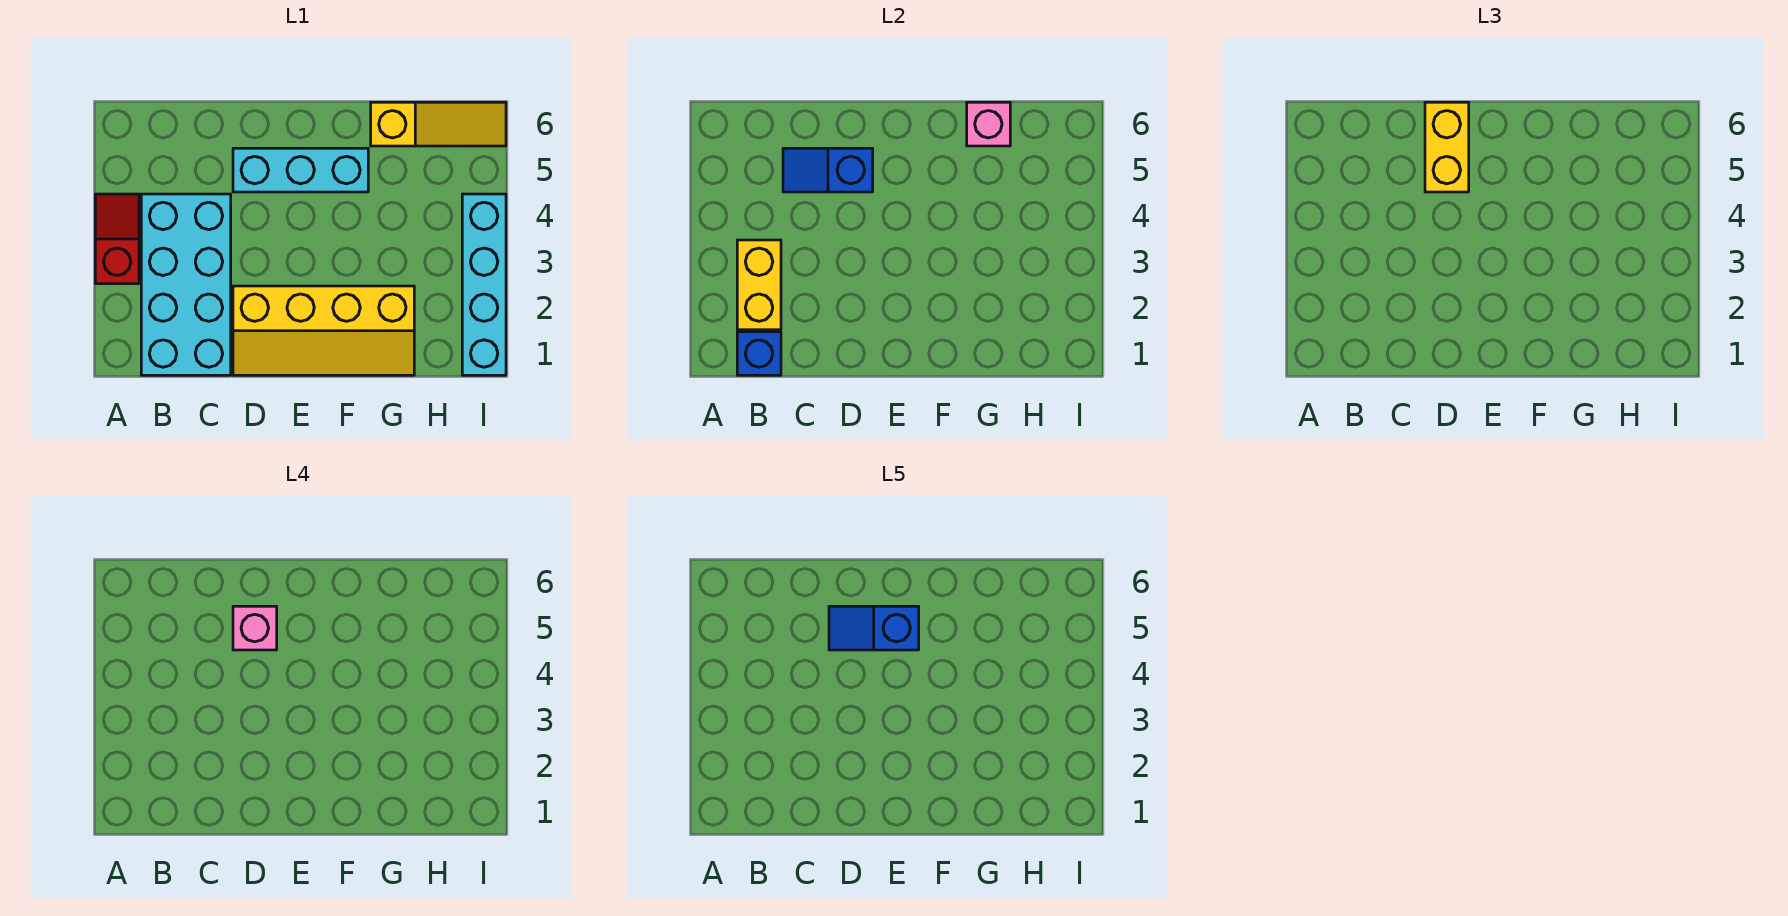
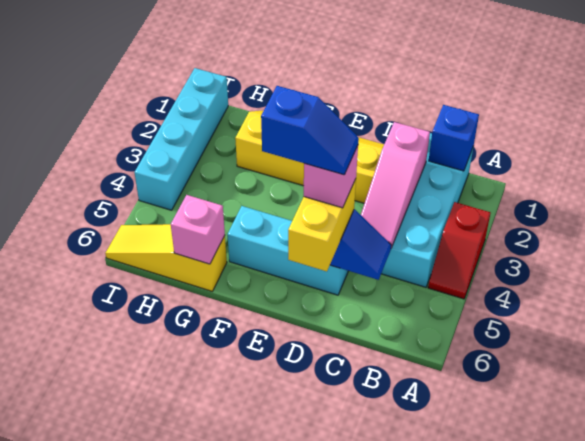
yellow 1x2 brick [737,240,781,330] -> none
none -> pink 1x3 slope [361,122,430,248]

